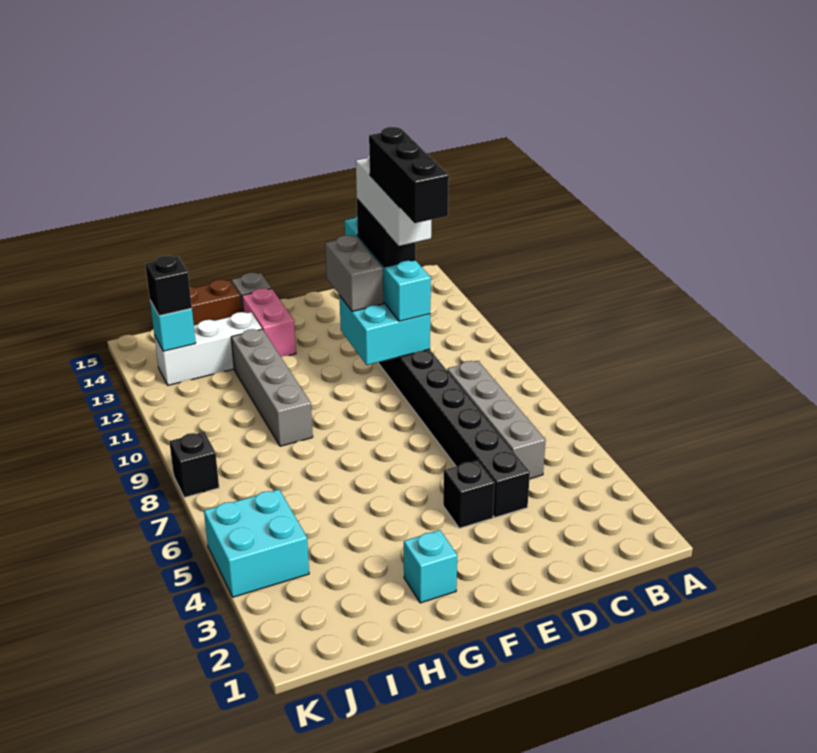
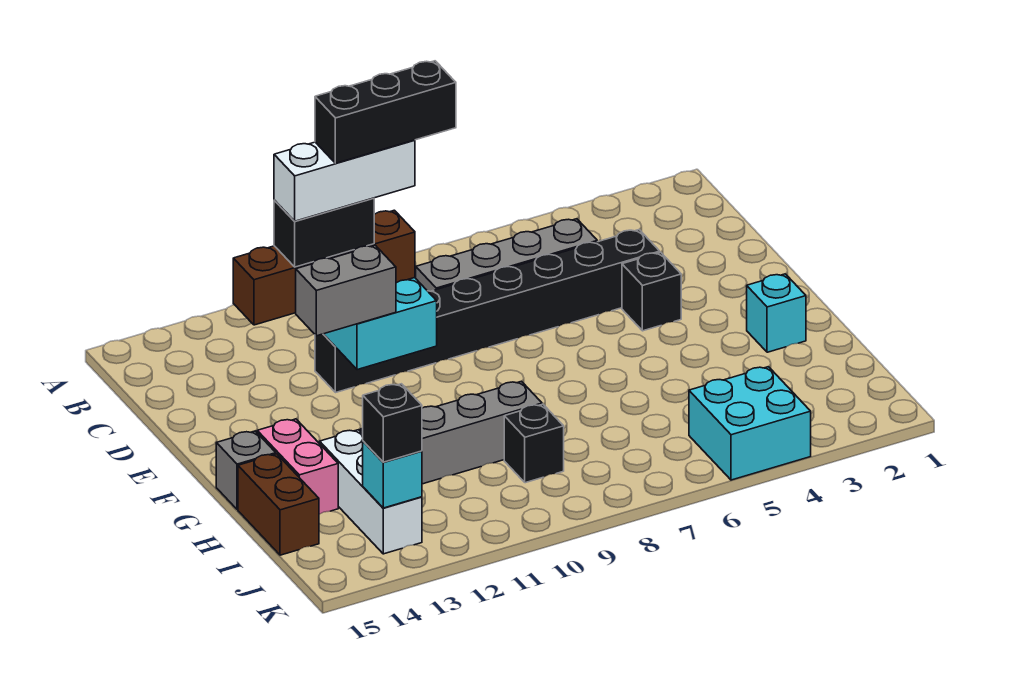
cyan 1x4 brick [345,216,431,321] -> brown 1x4 brick [233,210,415,325]
pink 1x2 brick [242,288,296,357] -> pink 1x2 brick turned to [257,419,338,514]
black 1x1 brick [169,432,219,498] -> black 1x1 brick moved to [504,404,564,483]

